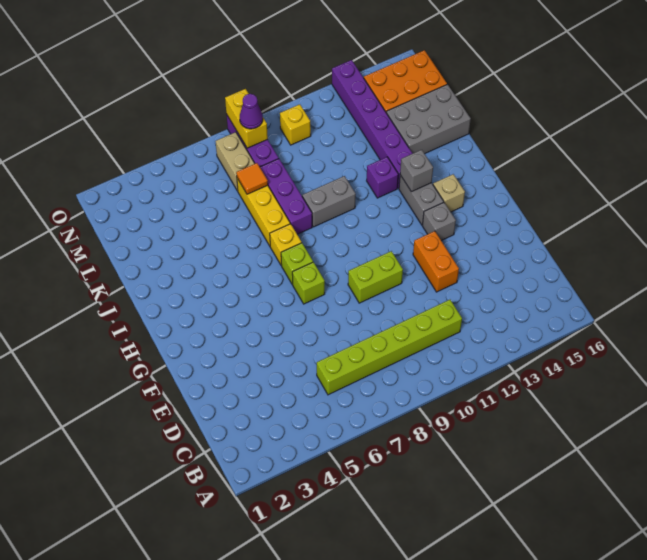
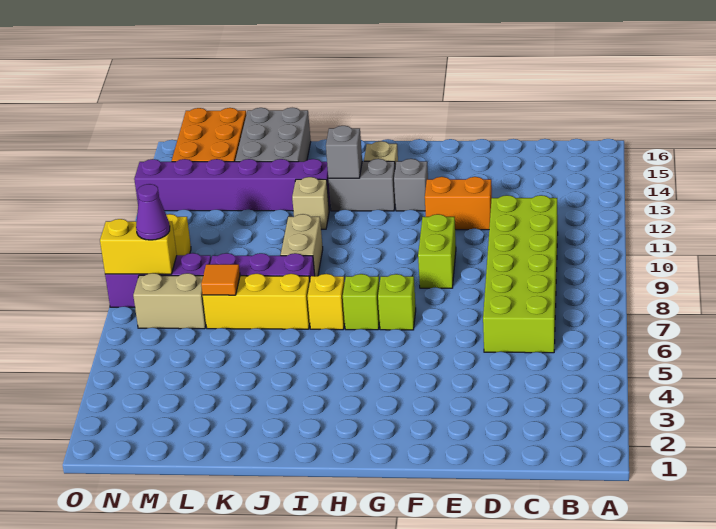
lime 1x6 brick [317,300,462,395] -> lime 2x6 brick [483,195,558,353]
grey 1x2 brick [302,176,356,227] -> tan 1x2 brick [281,214,323,276]
purple 1x1 brick [367,157,398,198] -> tan 1x1 brick [292,177,329,229]

